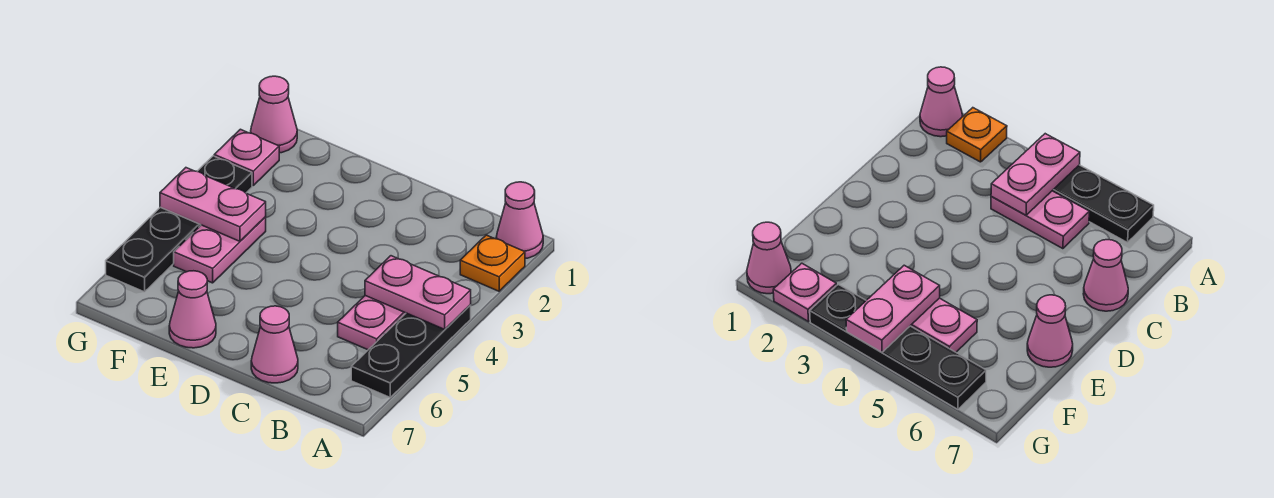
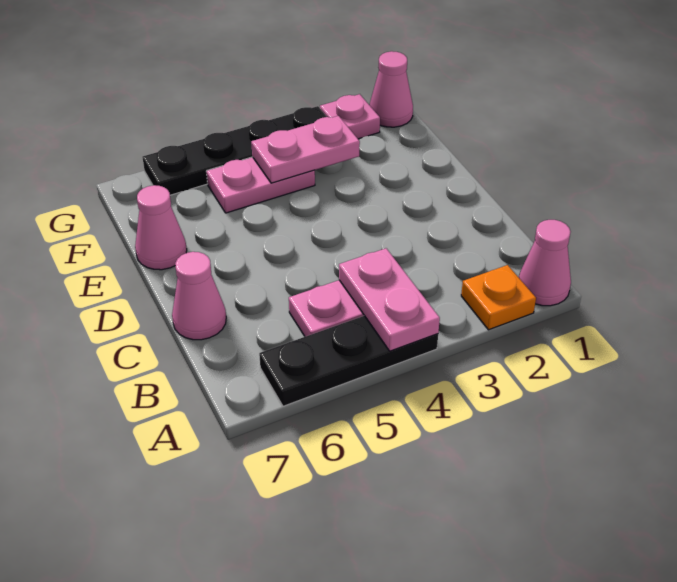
pink 1x2 plate [160,168,266,241] -> pink 1x2 plate turned to [251,116,360,183]

